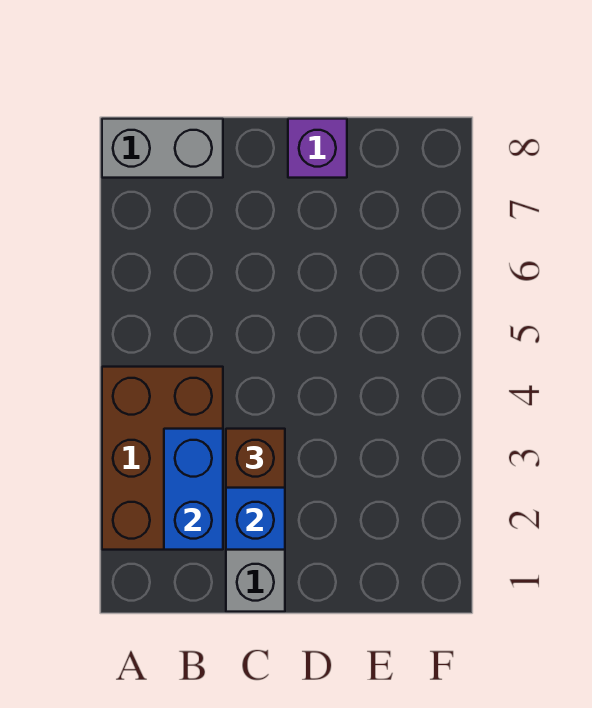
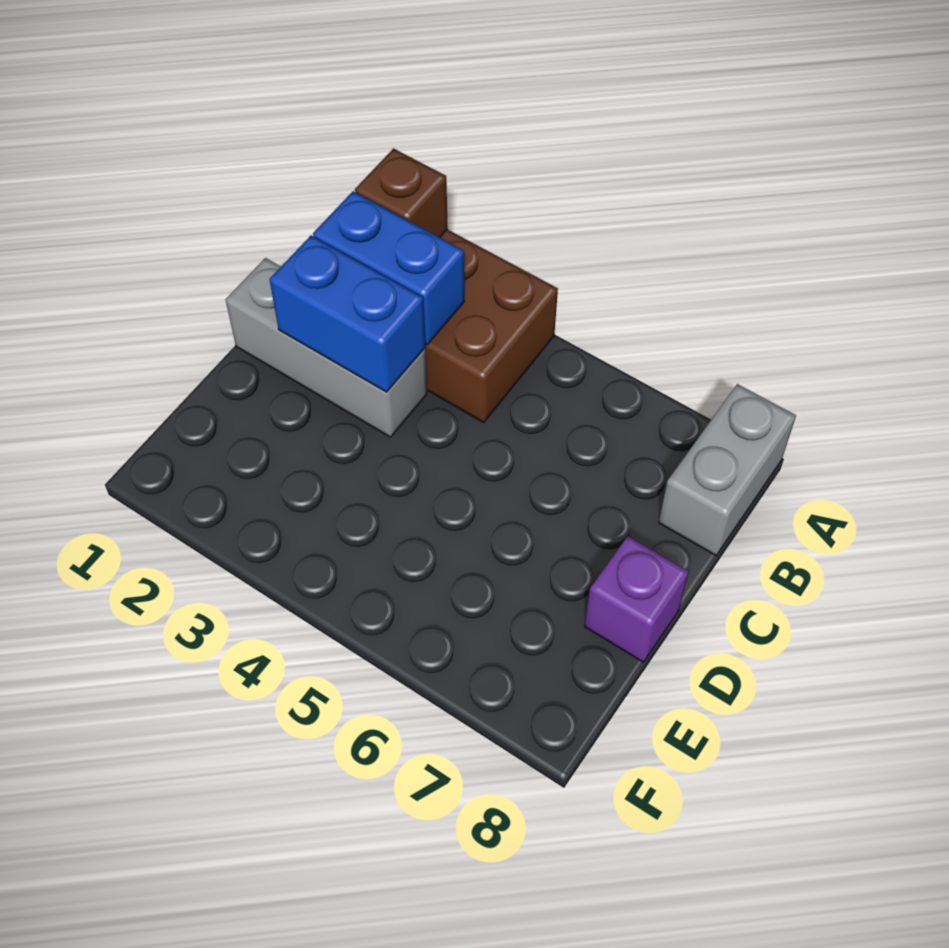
brown 1x1 brick [226,429,285,488] -> brown 1x1 brick moved to [355,149,448,237]

